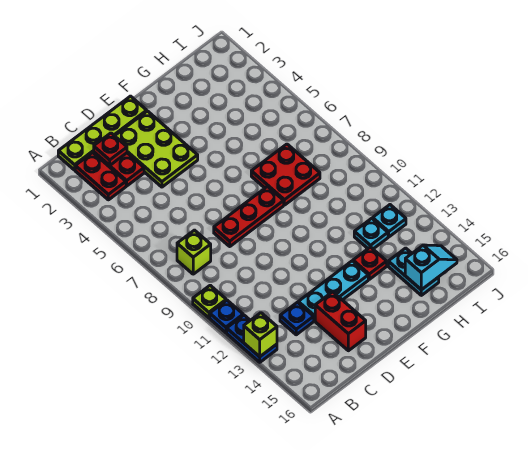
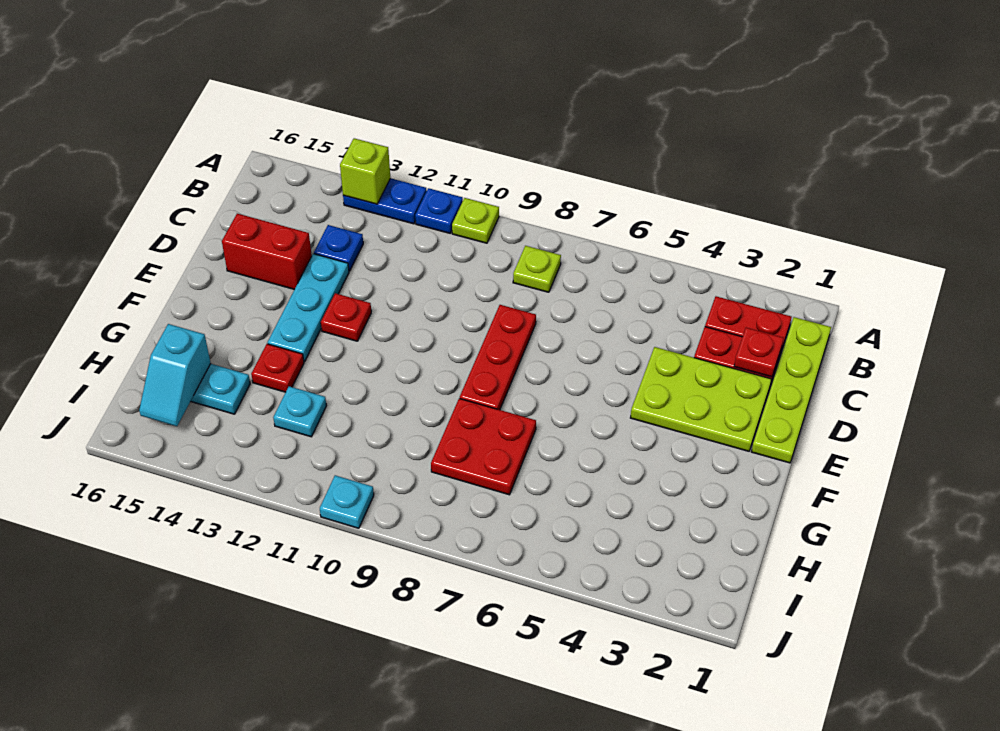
lime 1x1 brick [177,230,211,274] -> lime 1x1 plate [513,246,561,292]
none -> red 1x1 plate [321,293,371,341]
cyan 1x1 plate [373,205,406,237] -> cyan 1x1 plate moved to [320,475,374,528]

